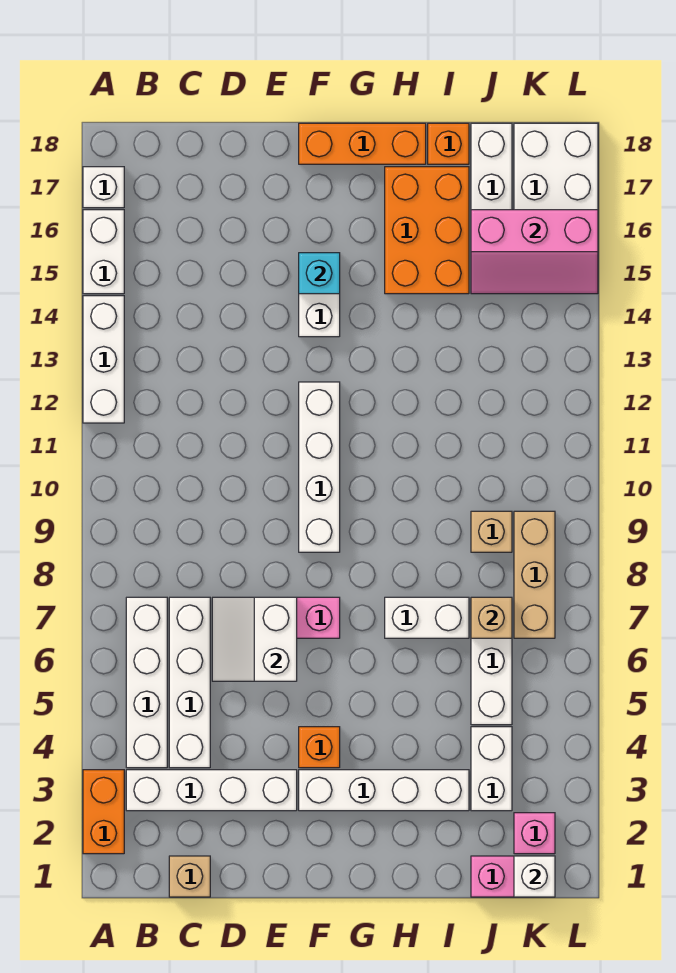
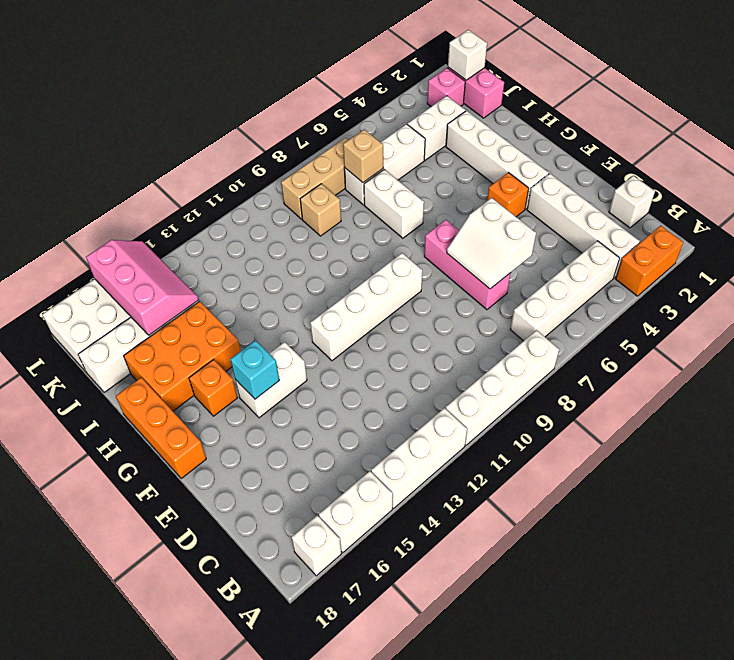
tan 1x1 brick [169,856,210,897] -> white 1x1 brick [609,176,655,228]
white 1x4 brick [169,597,210,768] -> white 1x4 brick moved to [446,330,559,445]
white 2x2 slope [212,597,297,681] -> white 2x2 slope turned to [447,198,536,289]
orange 1x1 brick [428,123,469,164] -> orange 1x1 brick moved to [189,360,237,416]

